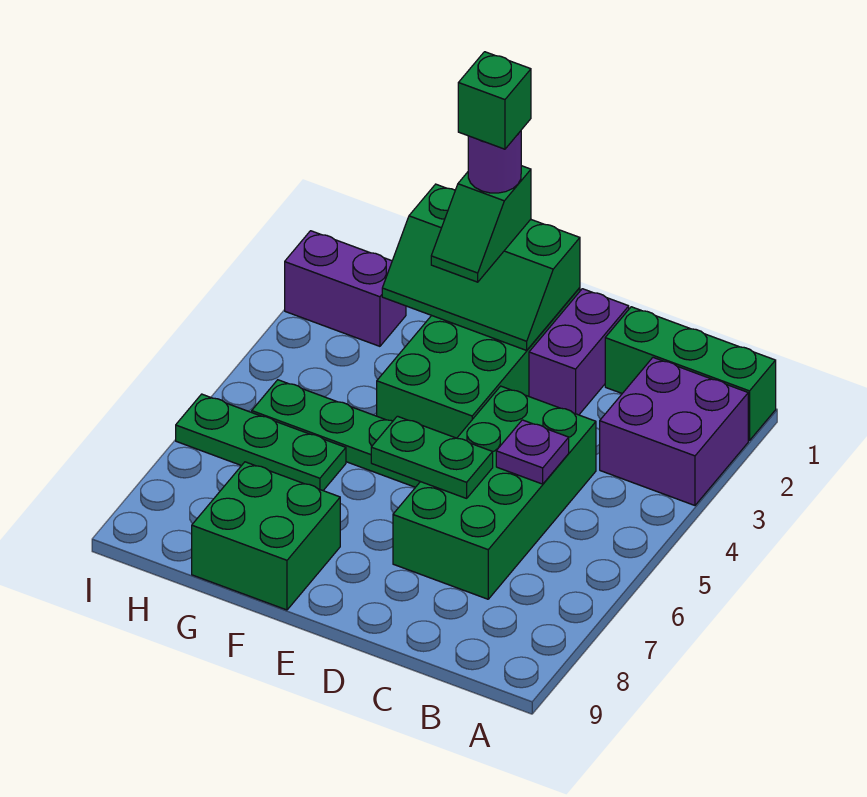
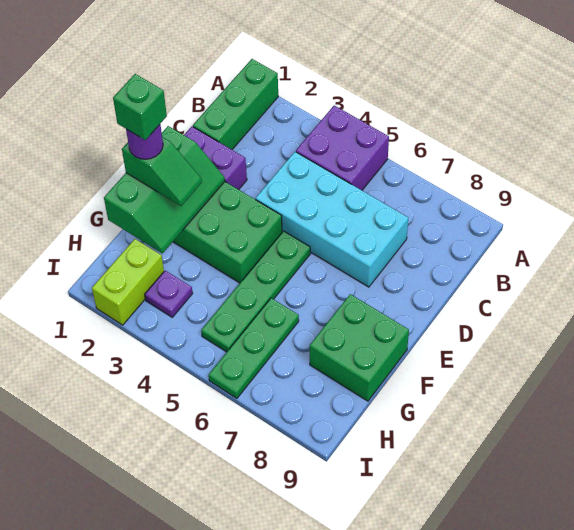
purple 2x2 brick [600,358,748,505] -> purple 2x2 brick moved to [296,106,389,190]
green 2x4 brick [393,386,596,599] -> cyan 2x4 brick [255,152,408,287]
purple 1x1 plate [496,420,569,484] -> purple 1x1 plate moved to [145,271,193,317]
green 1x2 plate [371,416,493,498] -> none
purple 1x2 brick [285,231,406,346] -> lime 1x2 brick [92,239,164,325]

